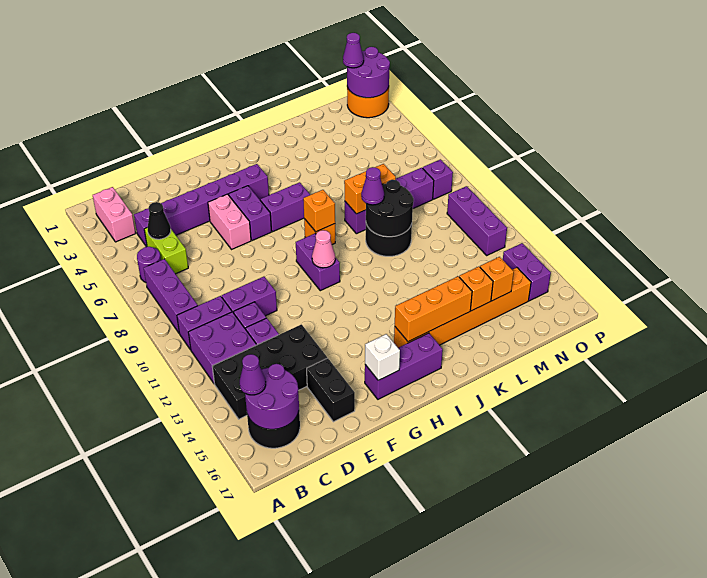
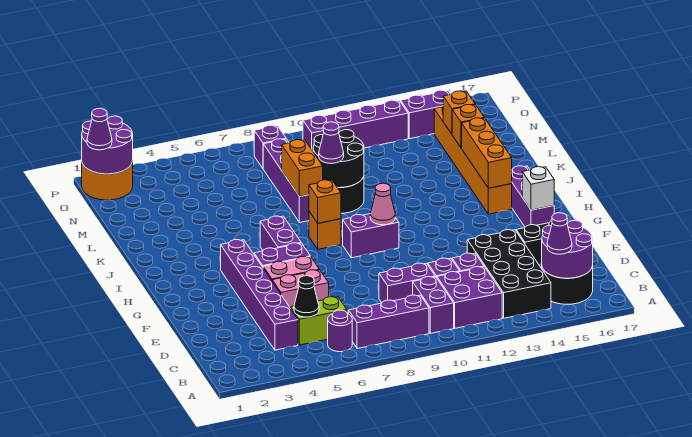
pink 1x2 brick [93,187,136,242] -> pink 1x2 brick moved to [272,270,329,308]
purple 1x2 brick [222,277,277,316] -> purple 1x2 brick turned to [379,263,435,303]
purple 1x3 brick [447,186,507,255] -> purple 1x4 brick [303,100,408,151]

